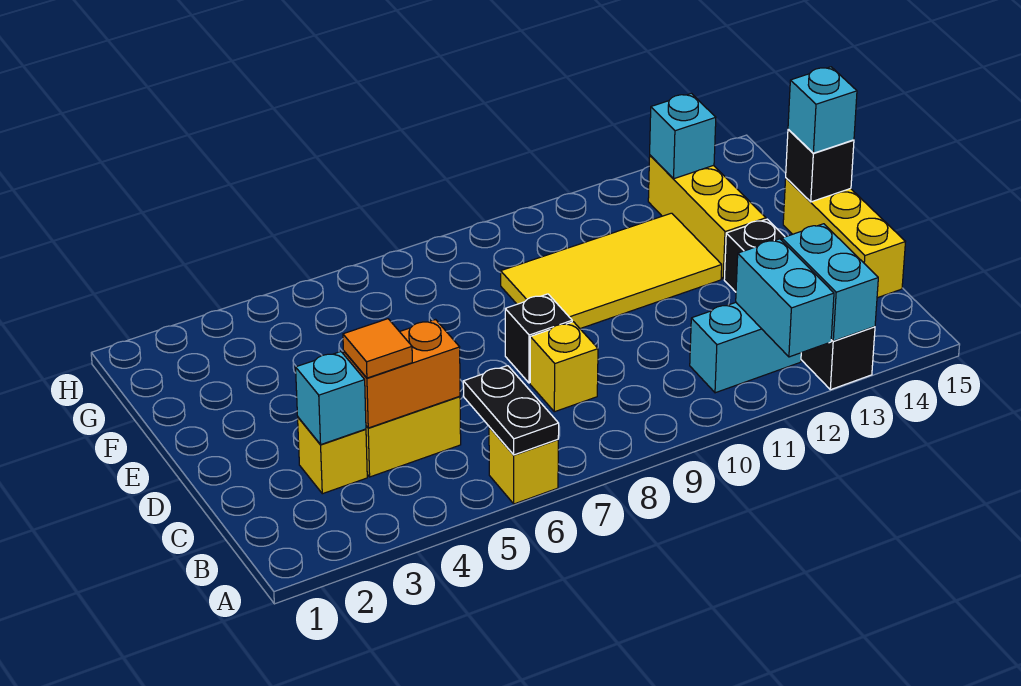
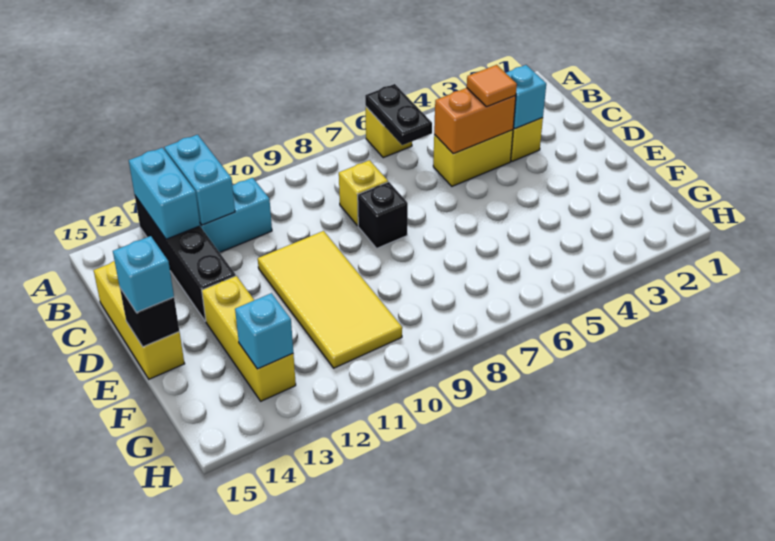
yellow 2x4 tile [501,213,722,329] -> yellow 2x4 tile turned to [258,231,402,368]

